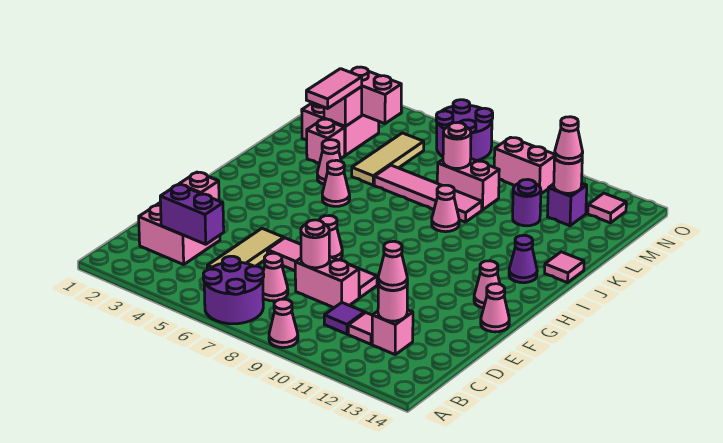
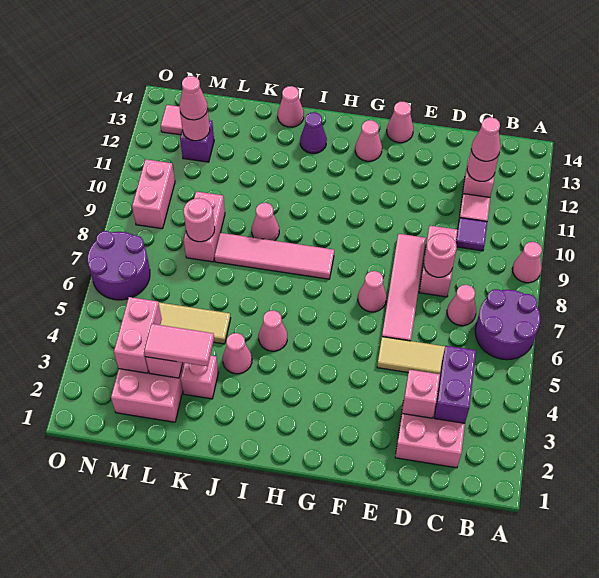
pink 1x1 tile [545,252,584,283] -> pink 1x1 cone [278,86,304,127]
pink 1x4 tile [374,165,482,222] -> pink 1x4 tile turned to [214,233,334,279]
purple 1x1 round brick [513,180,541,226] -> none

